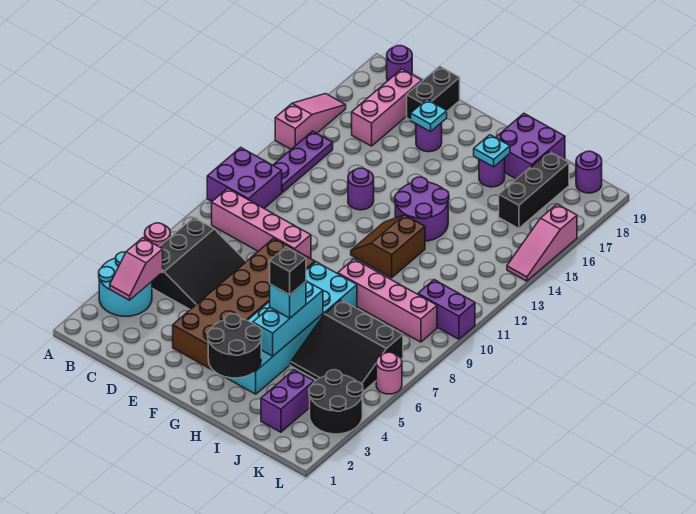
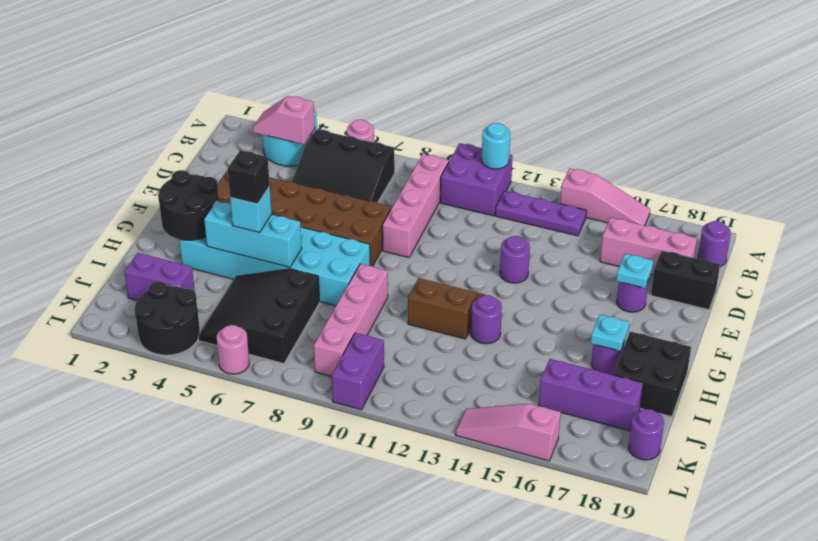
none -> cyan 1x1 round brick [482,123,510,169]
purple 2x2 round brick [395,177,449,241] -> purple 1x1 round brick [471,295,502,344]
purple 2x2 brick [496,114,565,179] -> black 2x2 brick [613,331,691,417]
black 1x3 brick [499,152,569,228] -> purple 1x3 brick [539,359,643,431]

